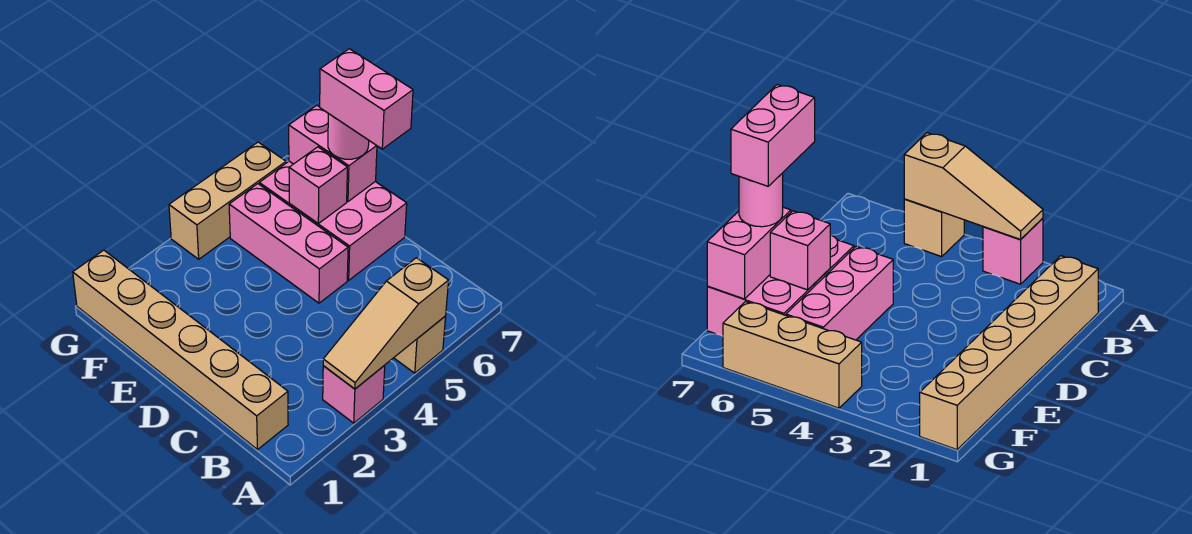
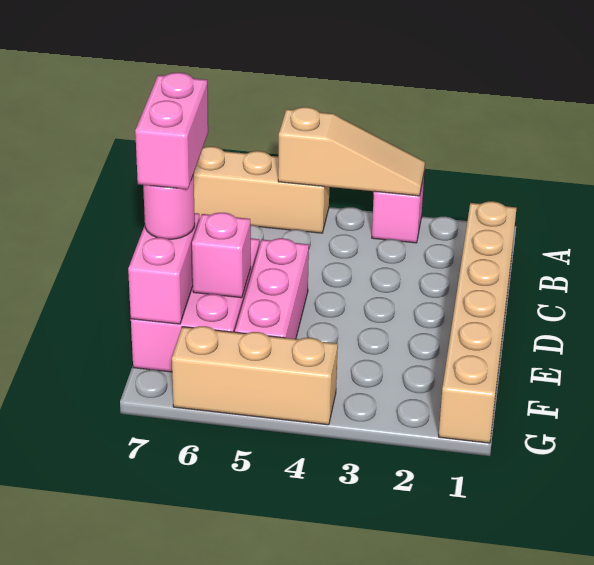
tan 1x1 brick [394,316,446,373] -> tan 1x3 brick [194,147,329,233]

